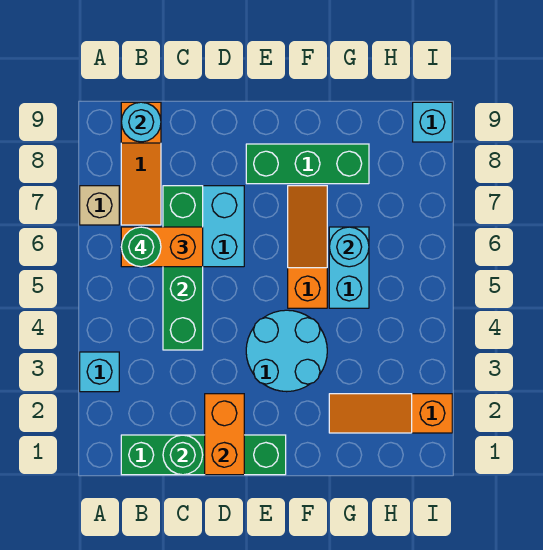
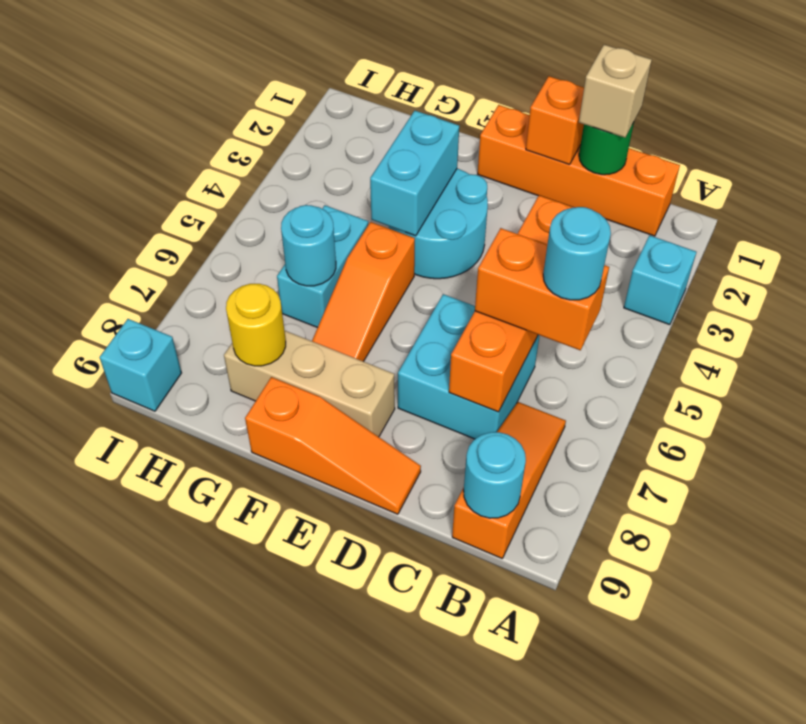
tan 1x1 brick [80,186,119,225] -> tan 1x1 brick moved to [579,45,652,138]
green 1x4 brick [121,435,286,475] -> orange 1x4 brick [478,105,680,236]
green 1x1 round brick [121,227,161,267] -> cyan 1x1 round brick [543,207,611,300]
green 1x4 brick [163,186,203,350] -> orange 1x4 brick [449,195,574,412]
orange 1x2 brick [205,394,244,475] -> orange 1x1 brick [526,76,584,165]
green 1x3 brick [246,144,369,184] -> tan 1x3 brick [224,330,395,437]
none -> cyan 1x2 brick [370,111,459,236]
orange 1x3 slope [329,394,452,433] -> orange 1x3 slope moved to [245,377,421,514]
none -> yellow 1x1 round brick [226,284,286,366]

